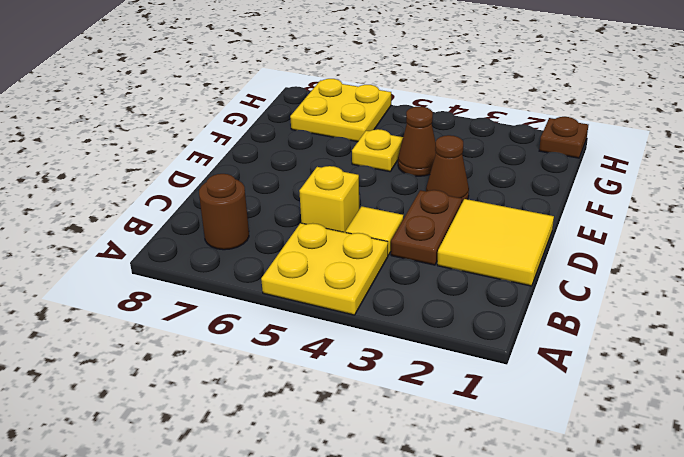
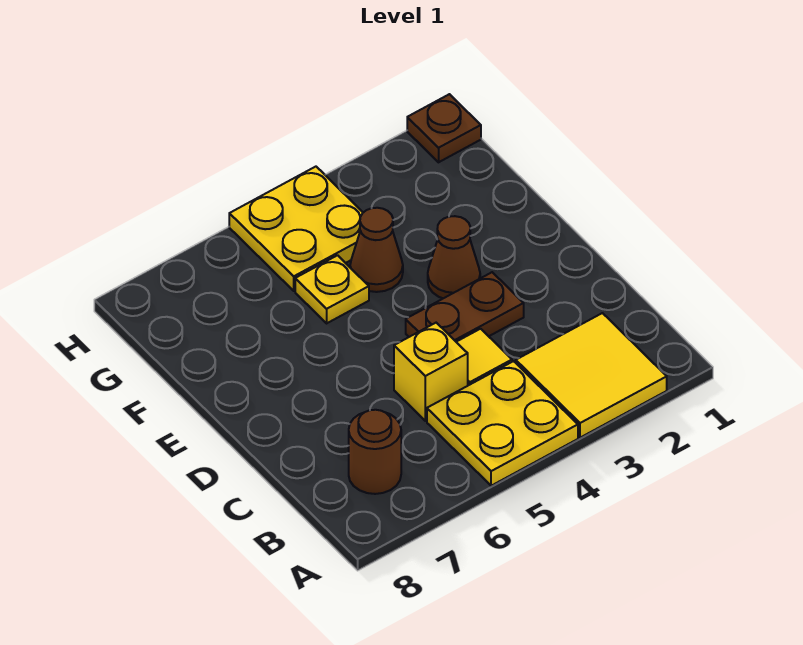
yellow 2x2 tile [437,199,554,286] -> yellow 2x2 tile moved to [516,313,667,438]
brown 1x2 plate [391,190,462,265] -> brown 1x2 plate turned to [406,272,524,342]
yellow 2x2 plate [290,79,391,142] -> yellow 2x2 plate moved to [229,167,363,291]

